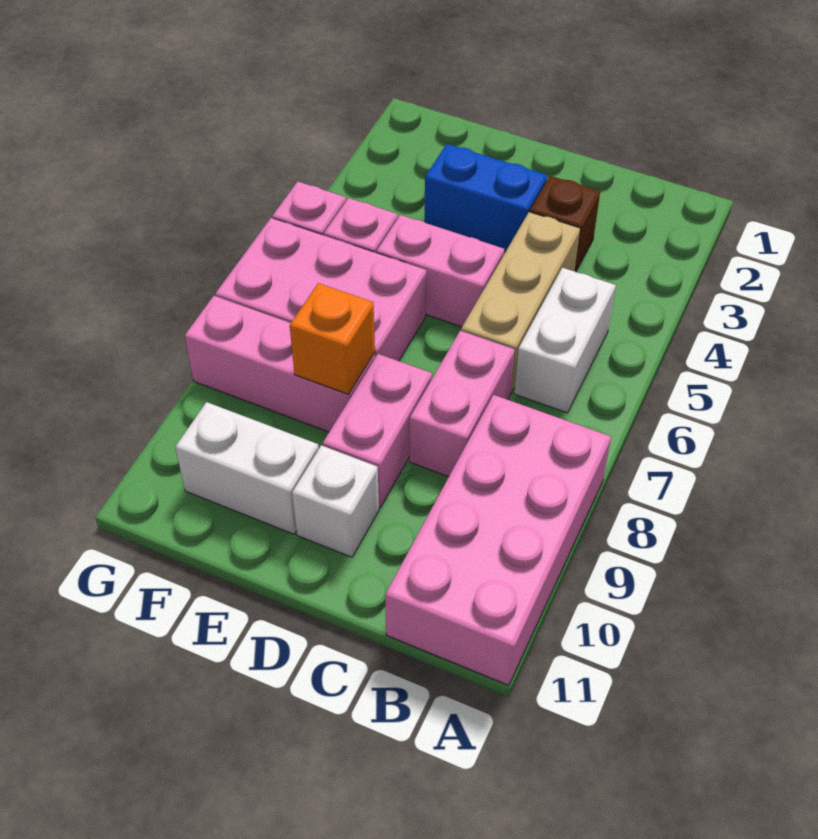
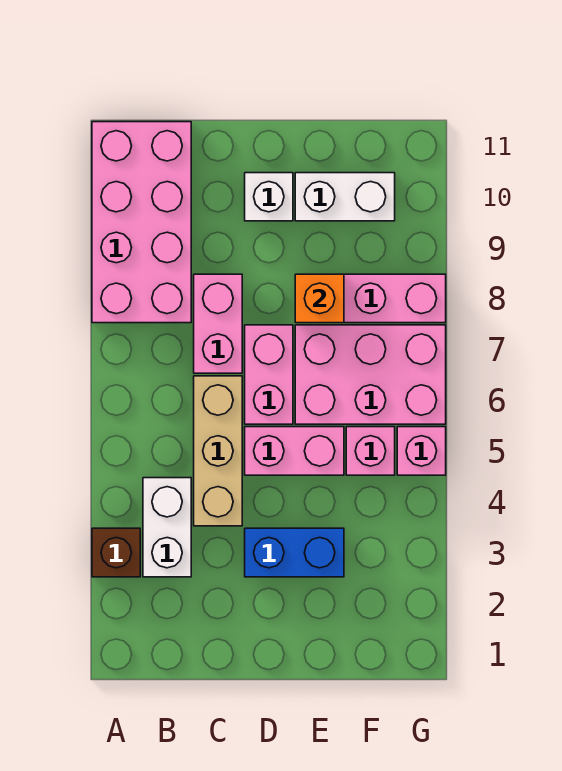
white 1x2 brick [514,268,616,413] -> white 1x2 brick moved to [143,478,191,577]
brown 1x1 brick [530,176,600,272] -> brown 1x1 brick moved to [92,528,140,577]
pink 1x2 brick [323,354,432,508] -> pink 1x2 brick moved to [245,325,293,424]

